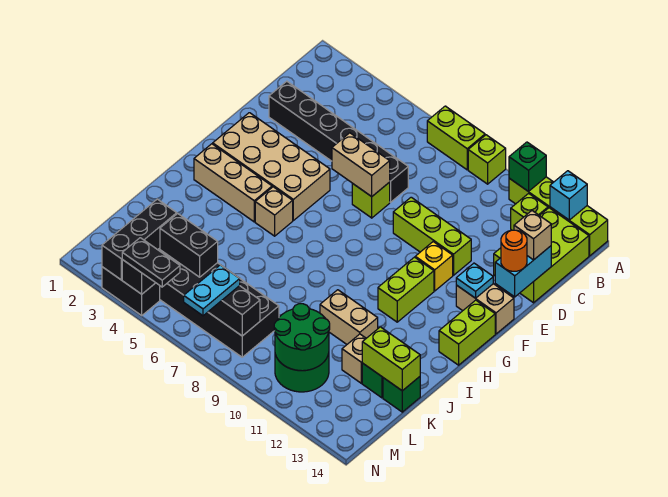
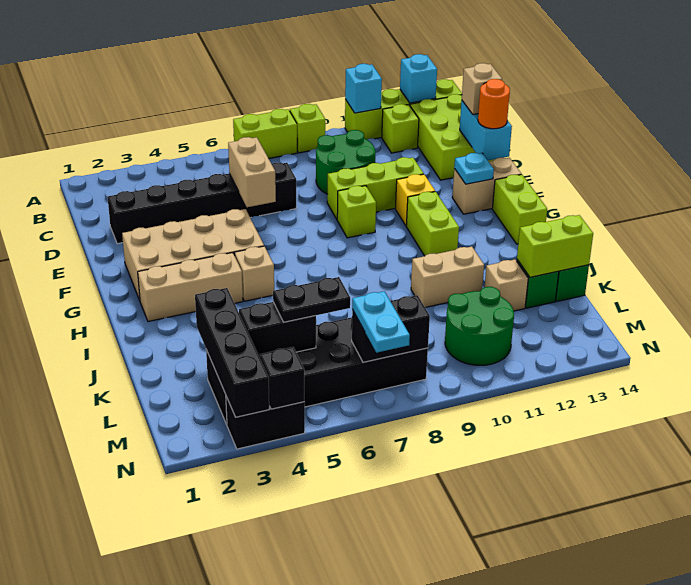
green 1x1 brick [509,142,546,192] -> cyan 1x1 brick [345,64,382,113]
tan 1x2 brick [332,133,390,197] -> tan 1x2 brick turned to [228,137,276,207]
lime 1x1 brick [352,182,390,218] -> lime 1x1 brick moved to [337,186,376,238]
black 1x3 brick [102,199,177,280] -> black 1x4 brick [195,288,269,417]
green 2x2 round brick [274,304,330,371] -> green 2x2 round brick moved to [316,130,375,194]
black 1x2 plate [122,238,180,287] -> black 1x2 plate moved to [273,277,350,322]

